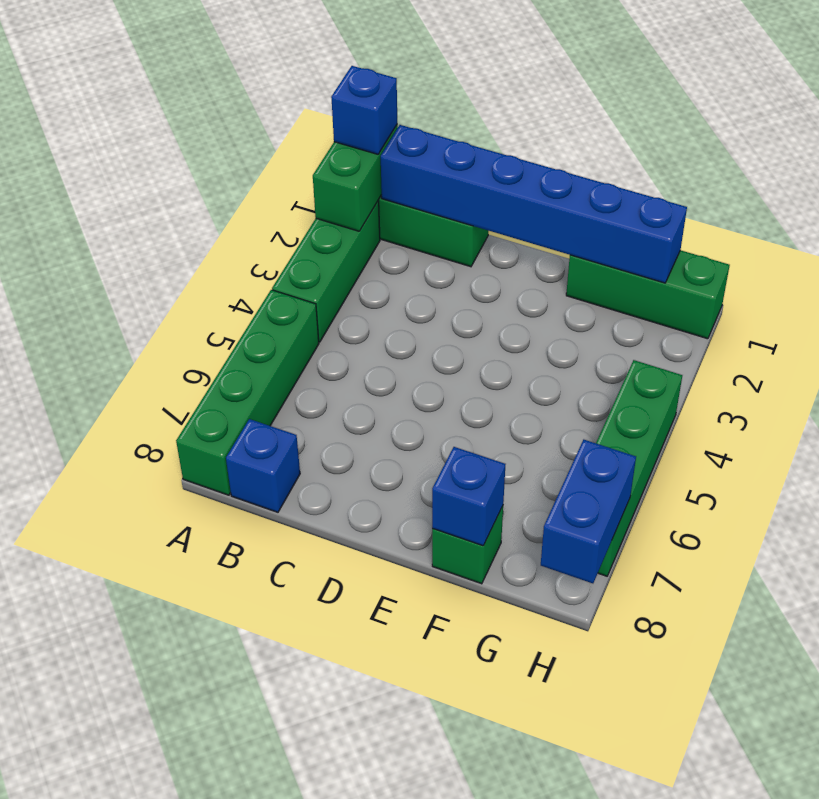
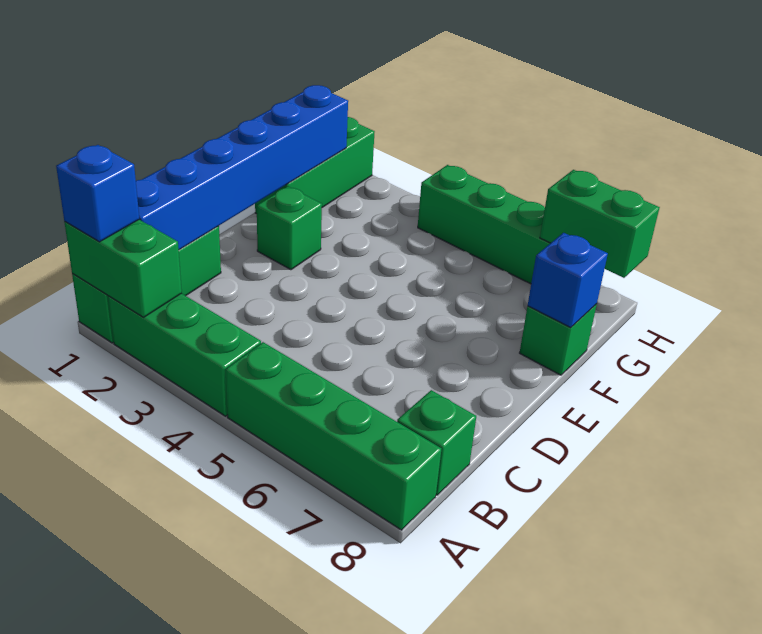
blue 1x1 brick [226,419,300,512] -> green 1x1 brick [397,390,476,495]
none -> green 1x1 brick [257,186,322,270]
blue 1x2 brick [541,440,636,583] -> green 1x2 brick [540,170,660,278]

